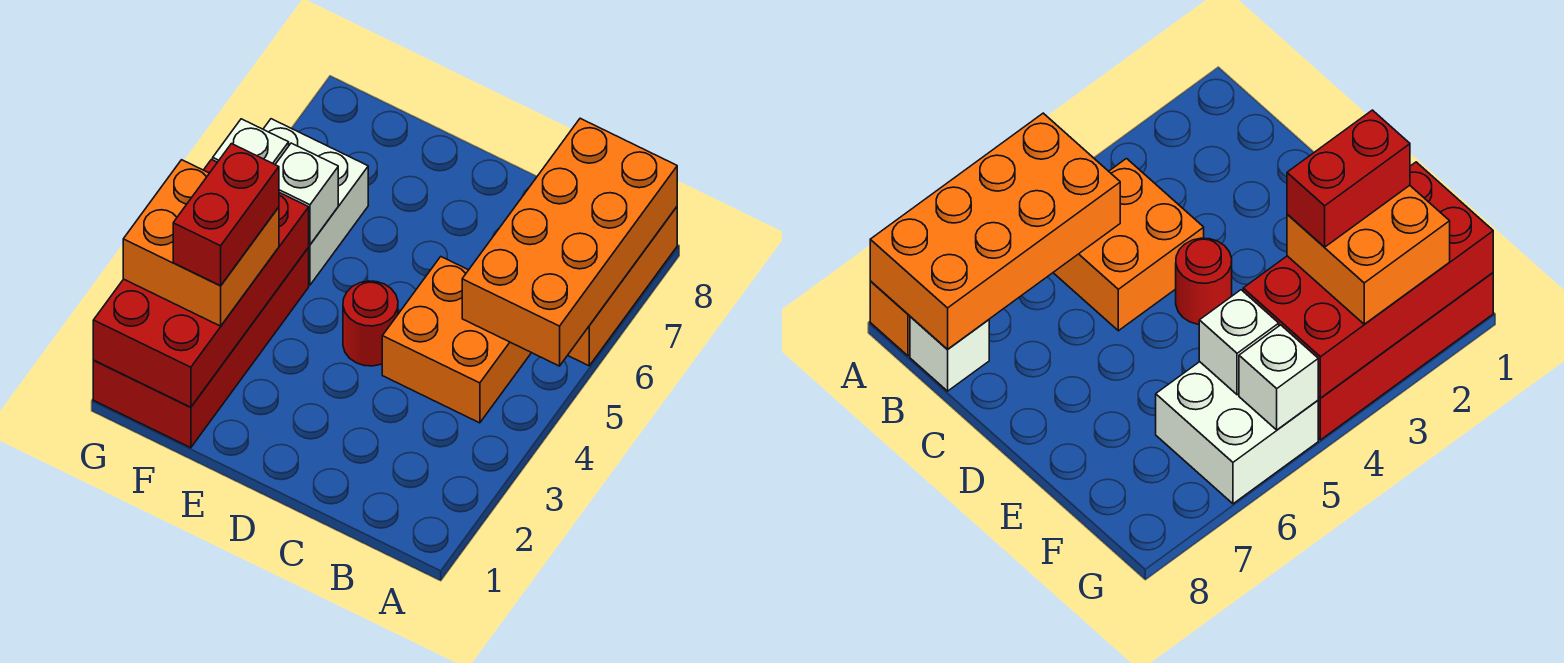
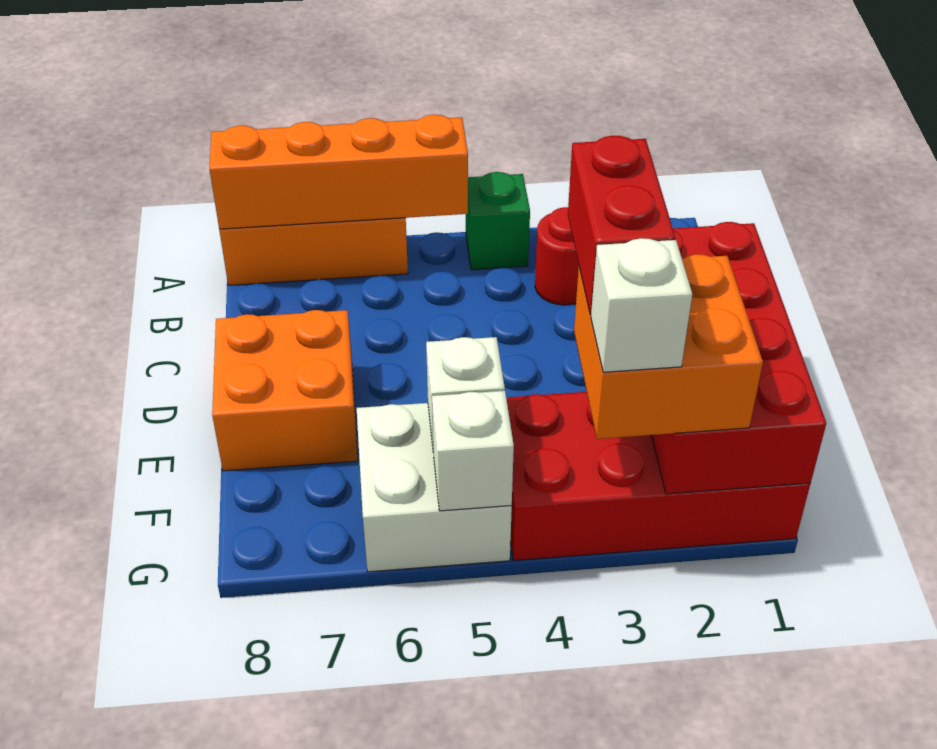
none -> green 1x1 brick [466,172,530,270]
orange 2x4 brick [462,118,677,366] -> orange 1x4 brick [210,115,468,229]
orange 2x2 brick [382,257,531,423] -> orange 2x2 brick moved to [212,310,358,471]
white 1x1 brick [910,317,989,391] -> white 1x1 brick moved to [591,238,692,372]
red 1x1 round brick [343,281,398,366] -> red 1x1 round brick moved to [535,207,579,305]
red 2x4 brick [93,160,309,407] -> red 2x4 brick turned to [651,222,826,494]
red 1x2 brick [173,144,279,286] -> red 1x2 brick turned to [568,136,675,315]

